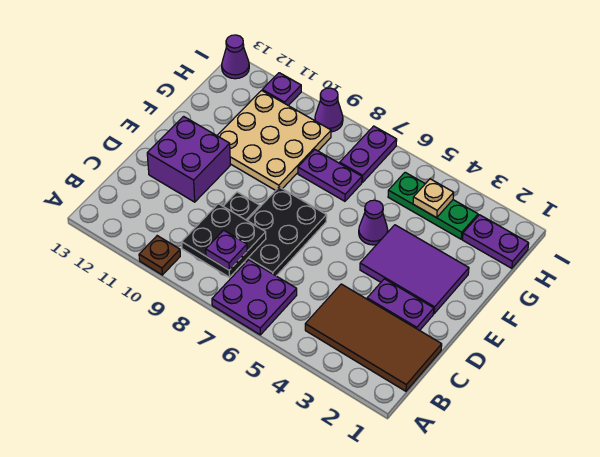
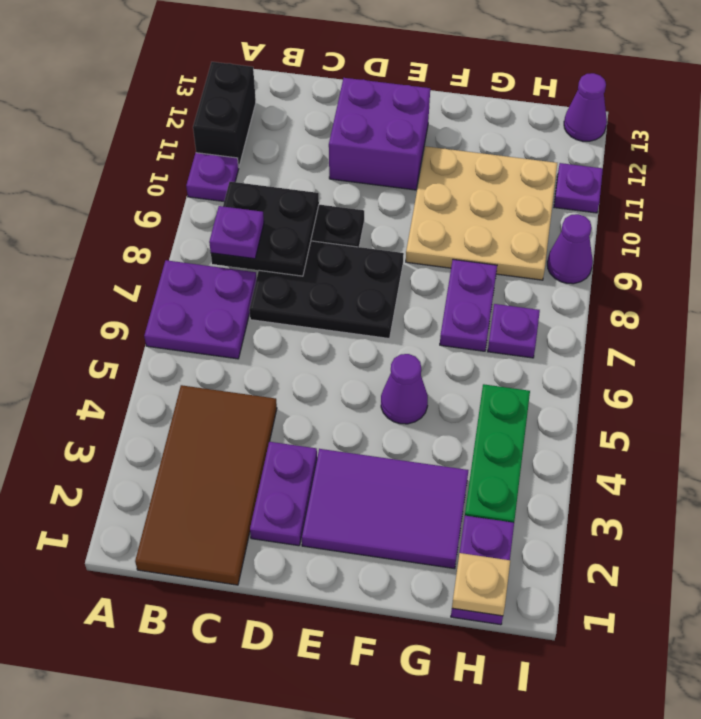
brown 1x1 plate [139,236,180,275] -> purple 1x1 plate [186,153,239,201]
none -> black 1x2 brick [193,62,256,168]
purple 2x3 tile [360,225,469,314] -> purple 2x3 tile turned to [302,449,469,569]
tan 1x1 plate [413,179,454,218] -> tan 1x1 plate moved to [452,553,510,616]
purple 1x2 plate [340,126,397,182] -> purple 1x1 plate [488,304,540,358]

